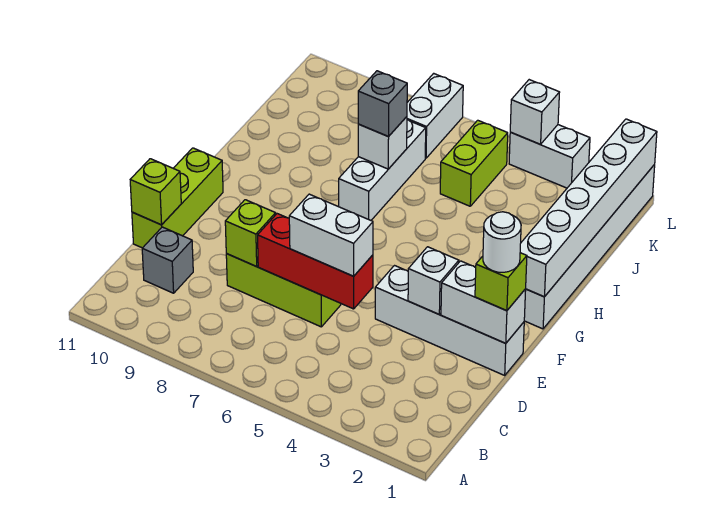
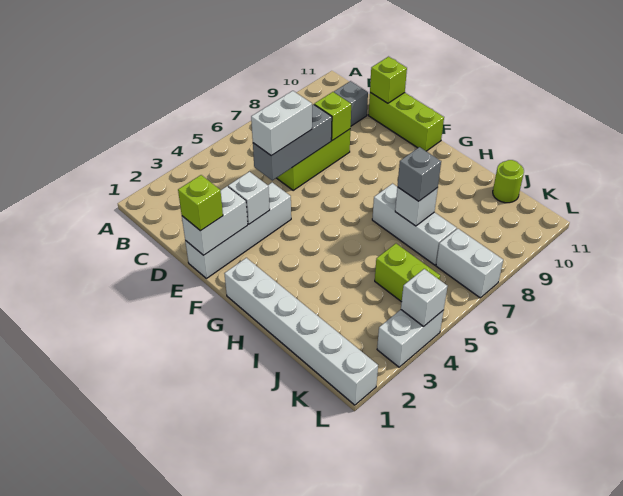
red 1x3 brick [258,214,373,309] -> grey 1x3 brick [253,104,332,180]
white 1x1 round brick [483,212,521,272] -> none
white 1x6 brick [520,119,657,297] -> none
none -> lime 1x1 round brick [493,160,524,203]

